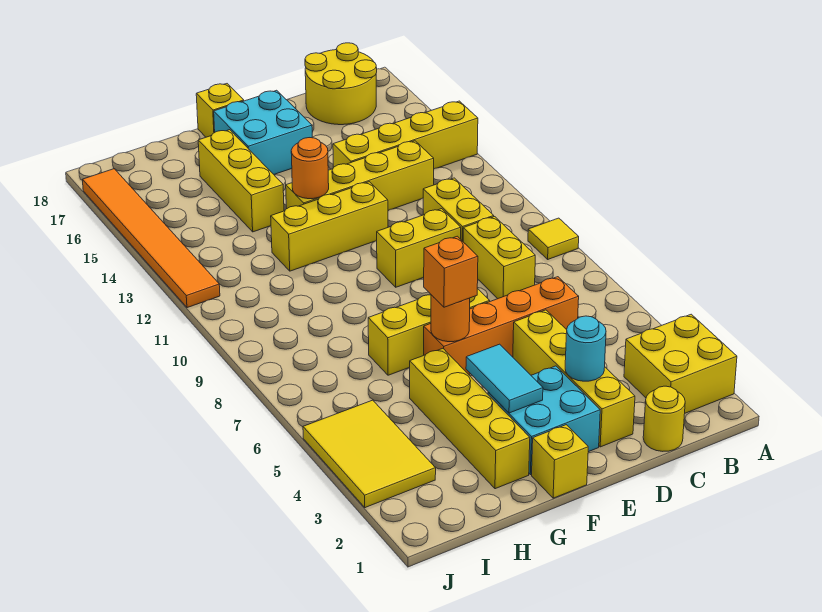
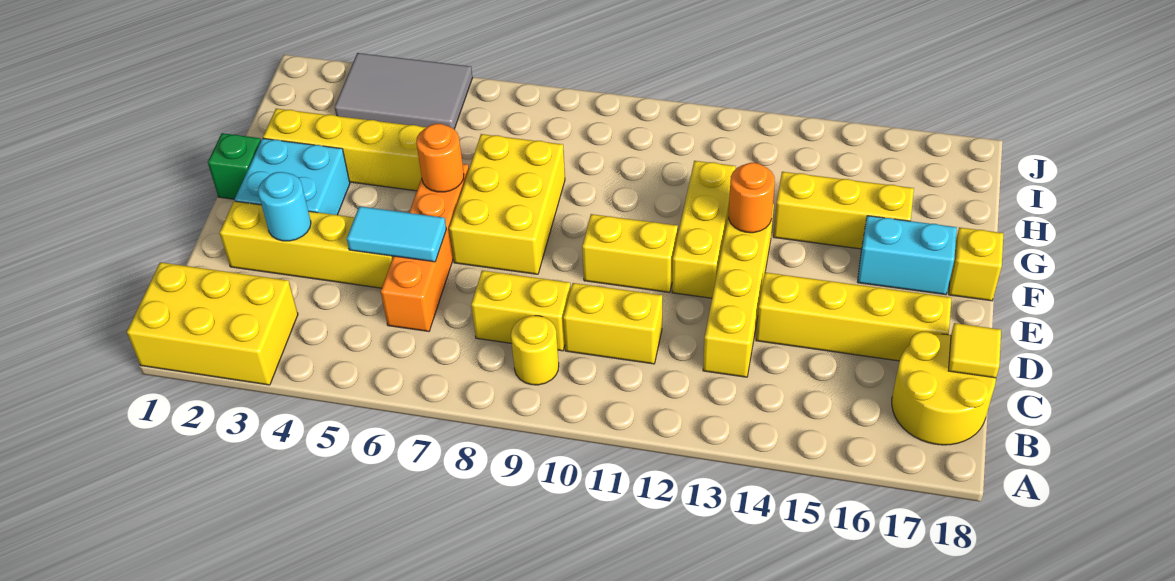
yellow 2x2 brick [624,314,737,413] -> yellow 2x3 brick [127,262,298,385]
yellow 1x1 tile [528,218,579,259] -> yellow 1x1 tile moved to [949,323,1001,378]
yellow 1x4 brick [333,101,478,169] -> yellow 1x4 brick turned to [756,272,951,361]
yellow 1x1 round brick [643,386,685,451] -> yellow 1x1 round brick moved to [511,316,559,385]
yellow 1x2 brick [377,209,461,287] -> yellow 1x2 brick turned to [582,214,678,292]
yellow 1x3 brick [368,288,490,375] -> yellow 2x3 brick [449,134,565,274]
cyan 2x2 brick [214,90,312,175] -> cyan 1x2 brick [858,216,957,295]
yellow 1x1 brick [532,425,588,498] -> green 1x1 brick [208,133,261,199]
cyan 1x2 tile [466,344,543,413] -> cyan 1x2 tile moved to [347,206,446,262]
orange 1x1 brick [424,236,478,307] -> none
yellow 2x3 tile [303,400,436,508] -> grey 2x3 tile [334,53,473,129]
orange 1x6 tile [82,169,220,308] -> none

